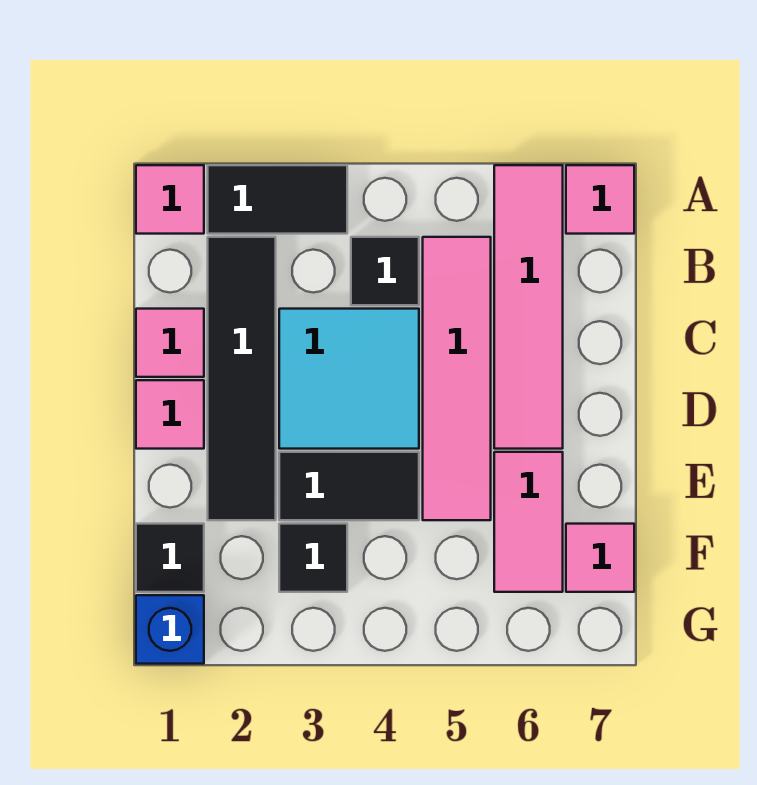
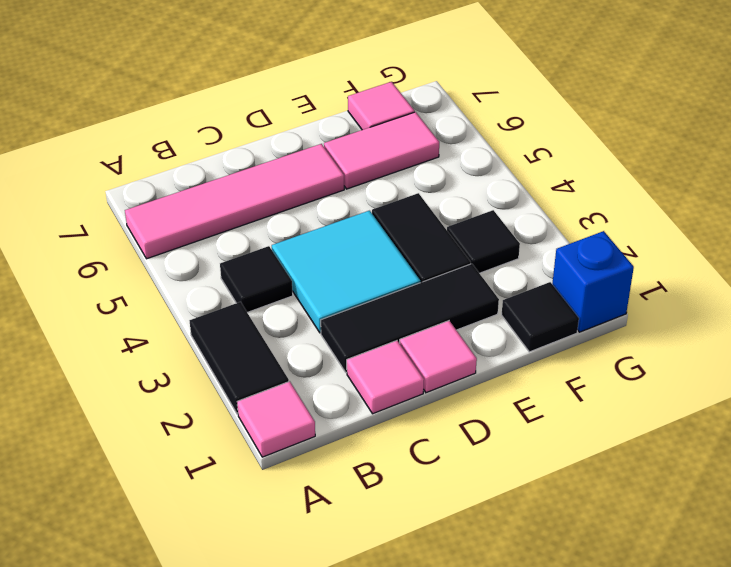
pink 1x1 tile [566,165,634,234] -> none
black 1x4 tile [208,237,276,520] -> black 1x3 tile [321,264,499,372]
pink 1x4 tile [423,237,491,520] -> none

